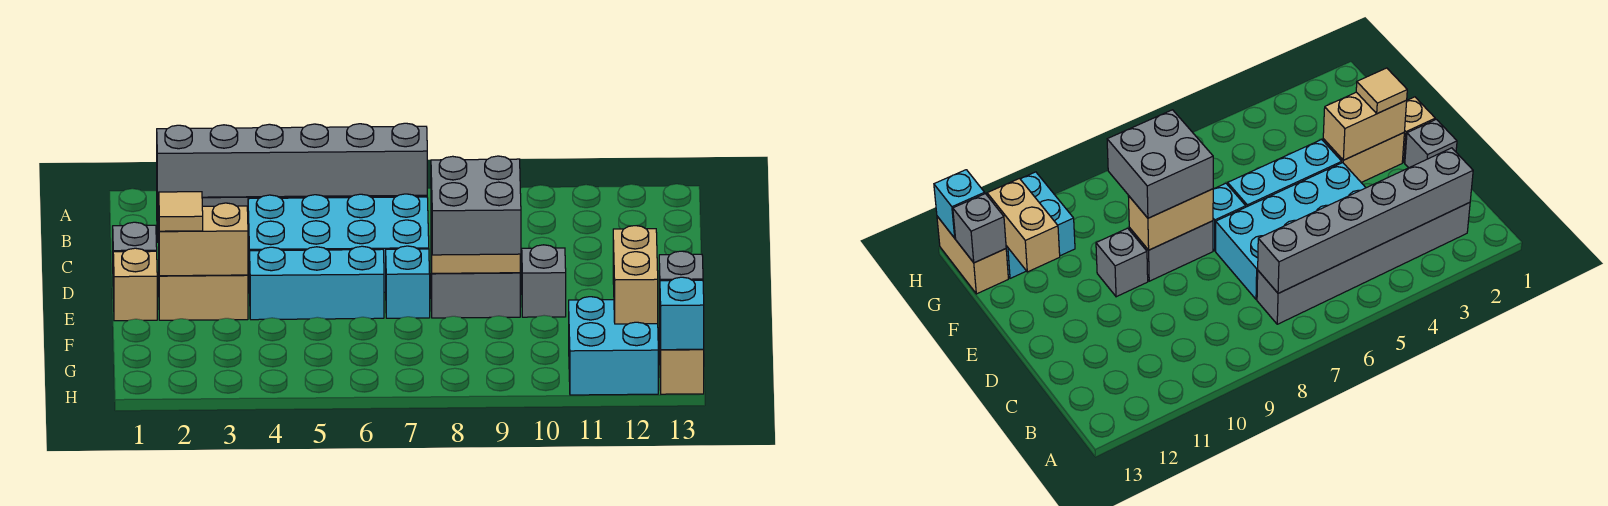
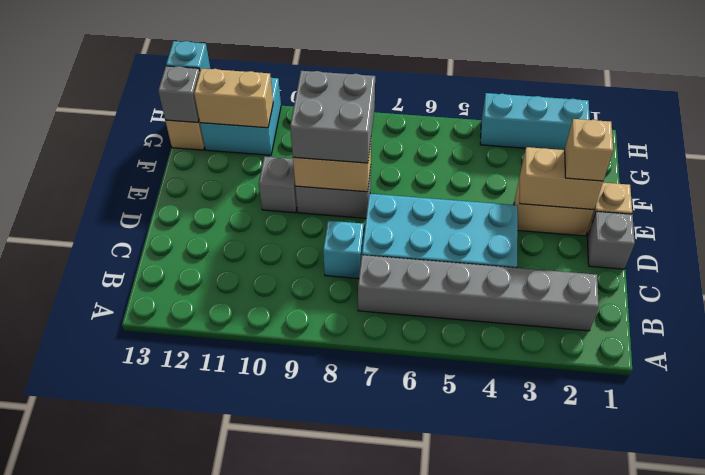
grey 1x6 brick [157,123,427,198] -> none
tan 1x1 tile [159,192,203,231] -> tan 1x1 brick [565,119,613,181]
cyan 1x3 brick [250,246,384,320] -> cyan 1x3 brick moved to [480,93,590,150]
cyan 1x1 brick [386,246,430,318] -> cyan 1x1 brick moved to [323,221,364,278]
tan 1x2 brick [613,226,658,324] -> tan 1x2 brick turned to [194,68,273,128]

